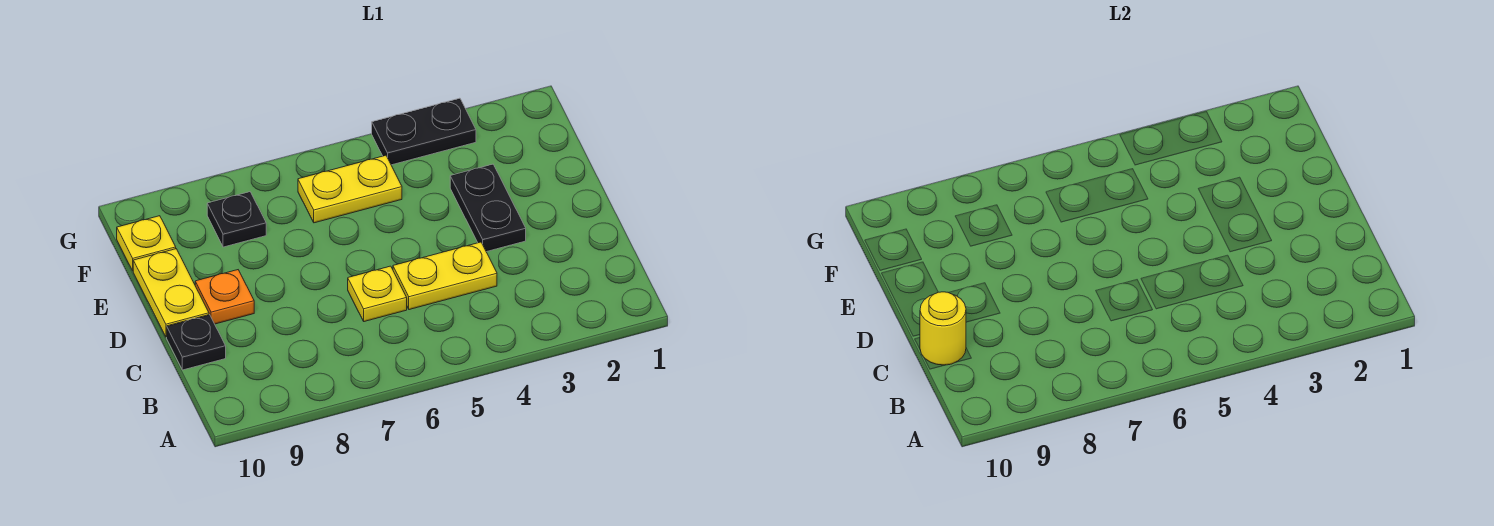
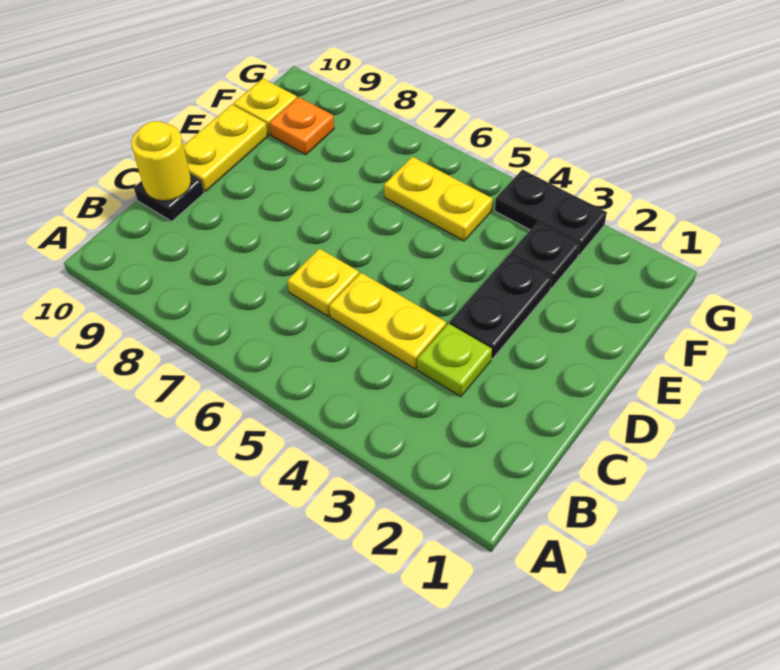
none -> lime 1x1 plate [417,323,492,397]
orange 1x1 plate [195,270,254,324] -> orange 1x1 plate moved to [269,97,334,155]
black 1x1 plate [207,192,266,247] -> black 1x1 plate moved to [510,222,580,288]

